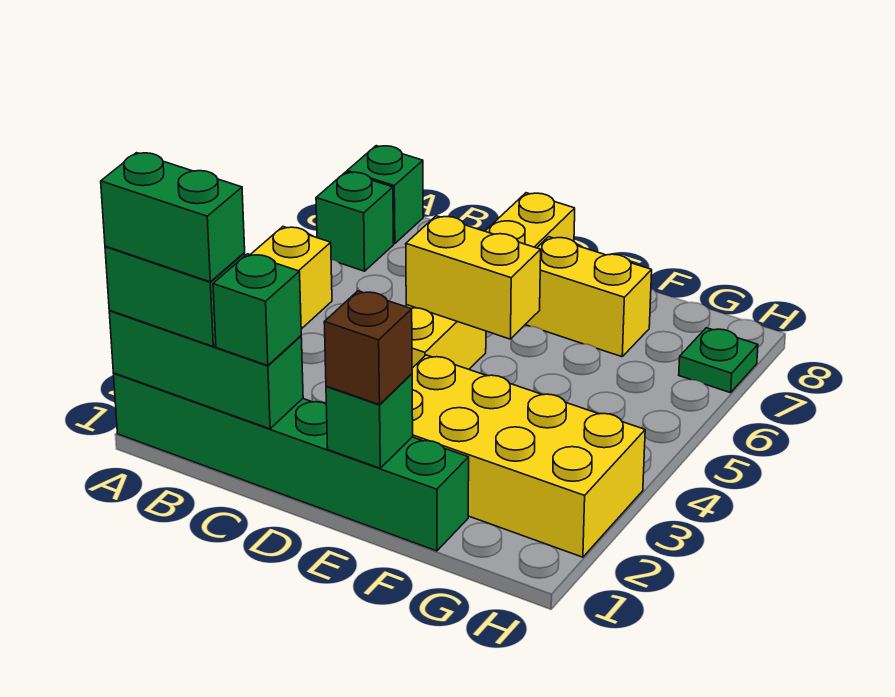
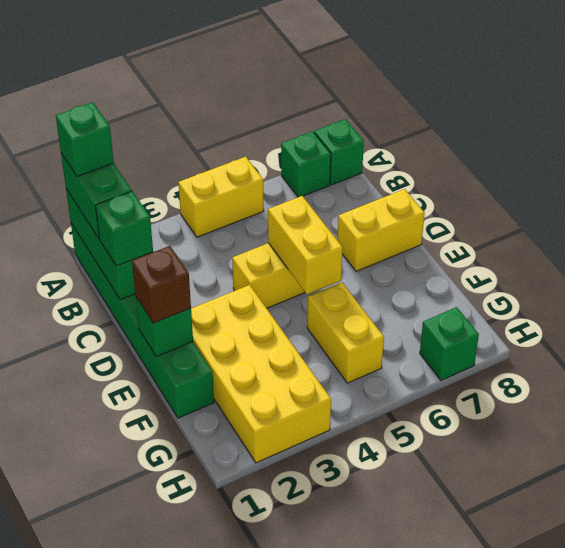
green 1x2 brick [101,153,245,282] -> green 1x1 brick [56,102,114,176]
yellow 1x2 brick [525,237,652,357] -> yellow 1x2 brick moved to [307,283,384,383]
green 1x1 plate [679,328,758,393] -> green 1x1 brick [420,307,479,380]

